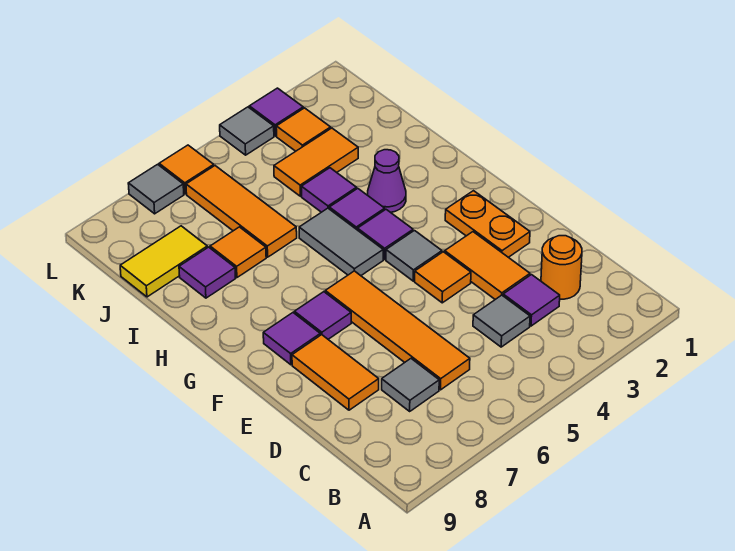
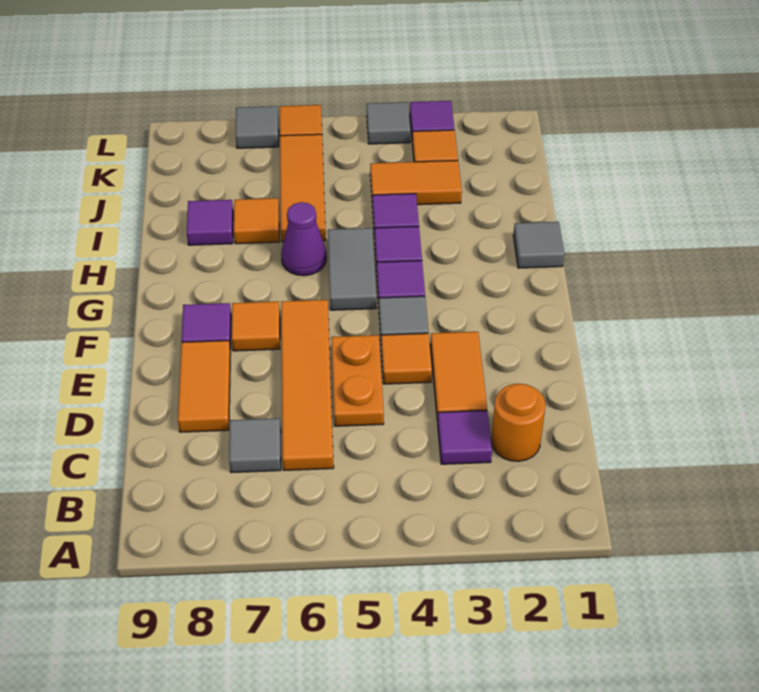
grey 1x1 tile [473,295,530,347] -> grey 1x1 tile moved to [513,222,564,268]
orange 1x2 plate [445,191,530,257] -> orange 1x2 plate moved to [331,335,384,426]
purple 1x1 tile [295,292,351,339] -> orange 1x1 tile [232,301,280,351]
purple 1x1 cone [368,150,406,212] -> purple 1x1 cone moved to [281,202,326,276]
yellow 1x2 tile [120,226,207,297] -> none

